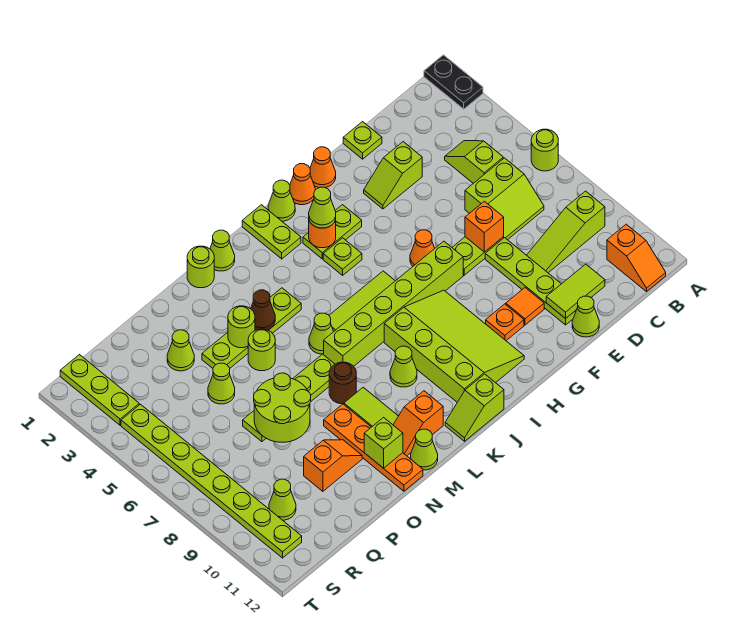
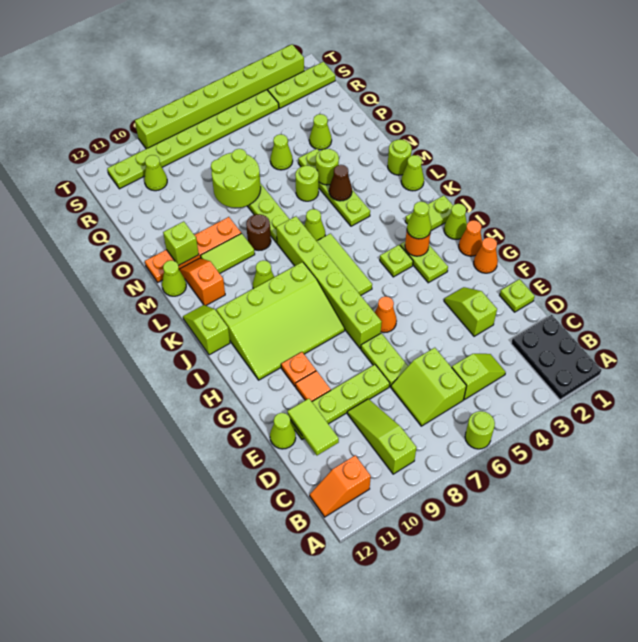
black 1x2 plate [424,55,483,109] -> black 2x3 plate [511,315,601,400]
orange 1x1 brick [465,201,504,252] -> none
orange 1x2 slope [304,440,362,491] -> none
none -> lime 1x8 brick [135,45,304,149]

